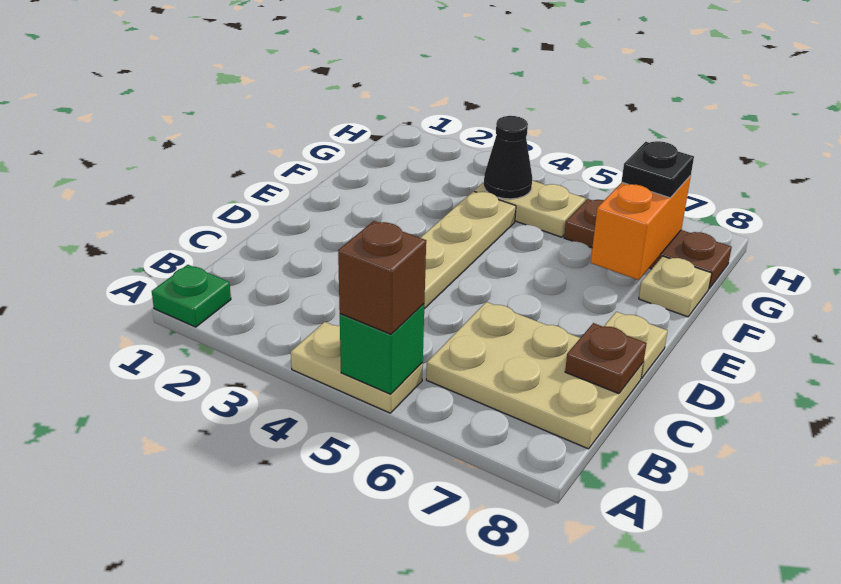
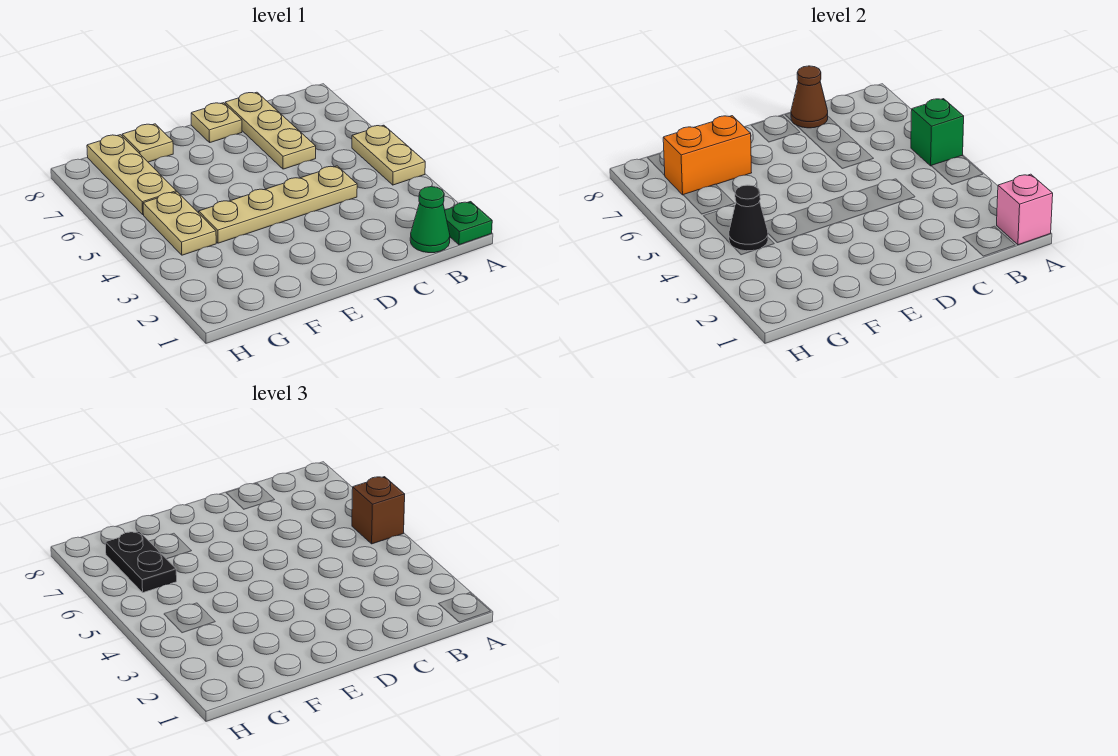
none -> pink 1x1 brick [997,174,1053,245]
none -> green 1x1 cone [410,187,450,253]
tan 2x3 plate [426,302,643,449] -> tan 1x3 plate [225,92,316,169]
brown 1x1 plate [565,323,647,394] -> brown 1x1 cone [791,66,828,128]
brown 1x3 plate [564,199,732,289] -> tan 1x3 plate [87,135,176,215]
black 1x1 plate [622,141,694,198] -> black 1x2 plate [105,531,177,593]

